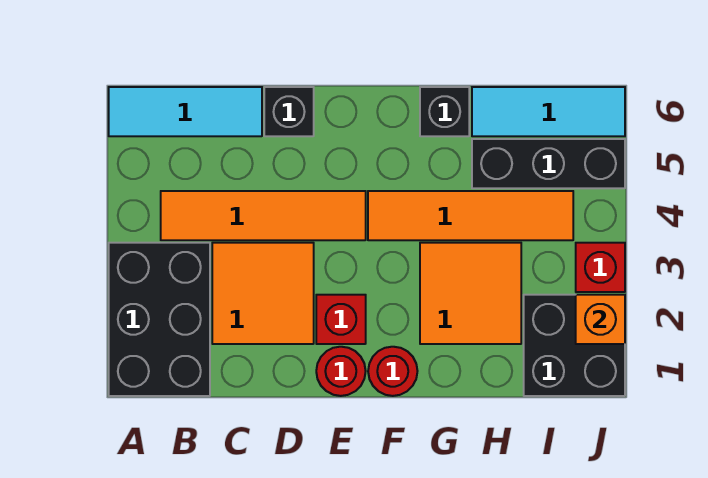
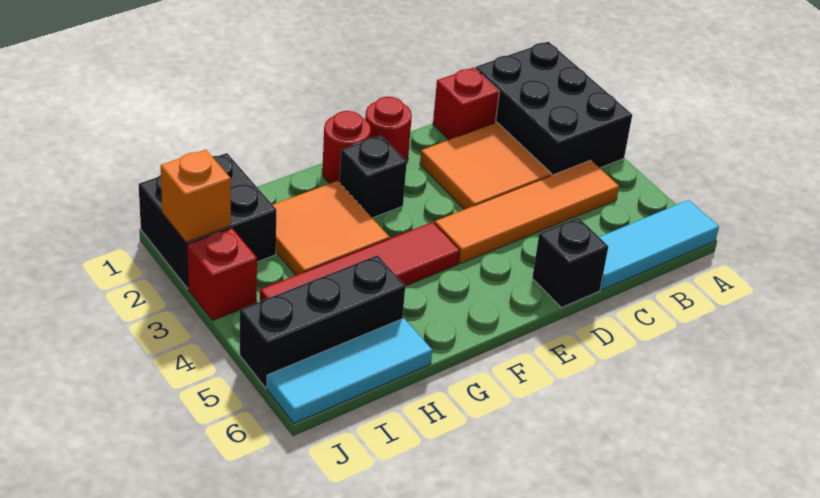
red 1x1 brick [316,295,366,344] -> red 1x1 brick moved to [433,67,499,140]
orange 1x4 tile [368,191,573,240] -> red 1x4 tile [260,222,460,301]
black 1x1 brick [420,87,469,136] -> black 1x1 brick moved to [340,135,407,218]

